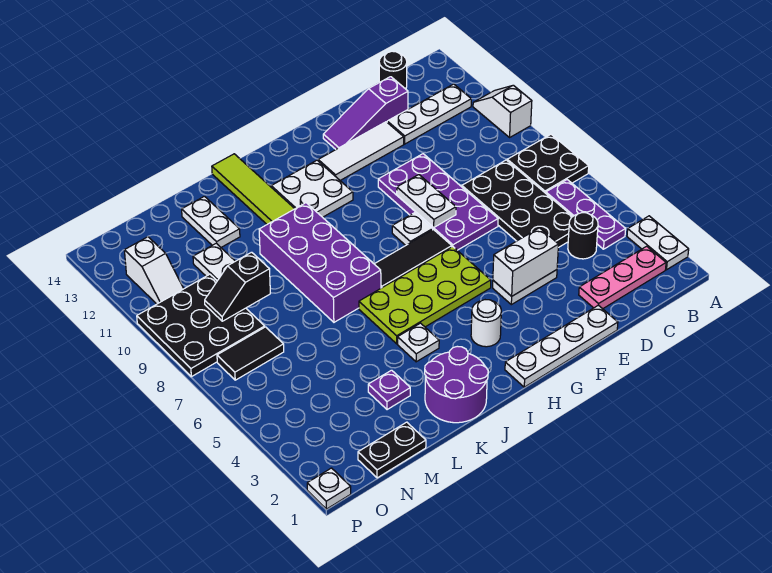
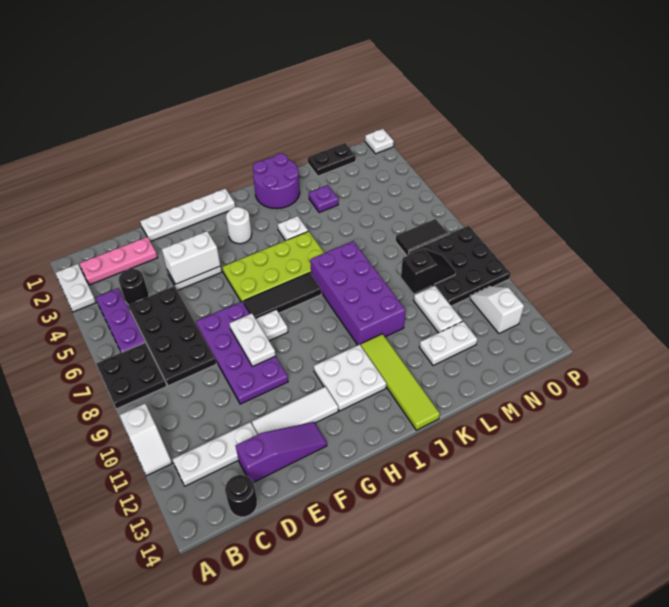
white 1x2 plate [182,196,240,247] -> white 1x2 plate turned to [419,321,477,366]

